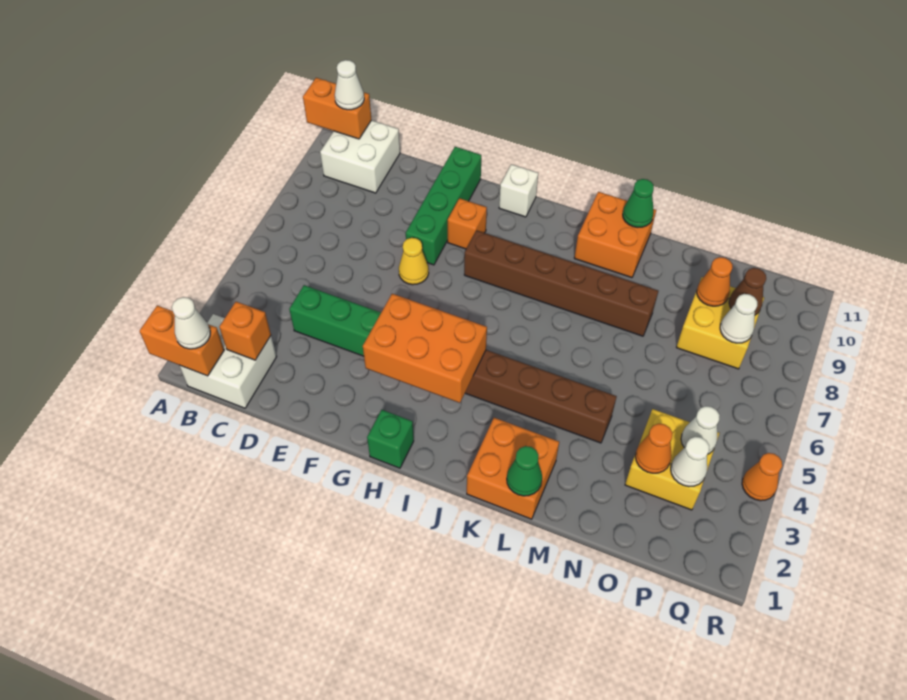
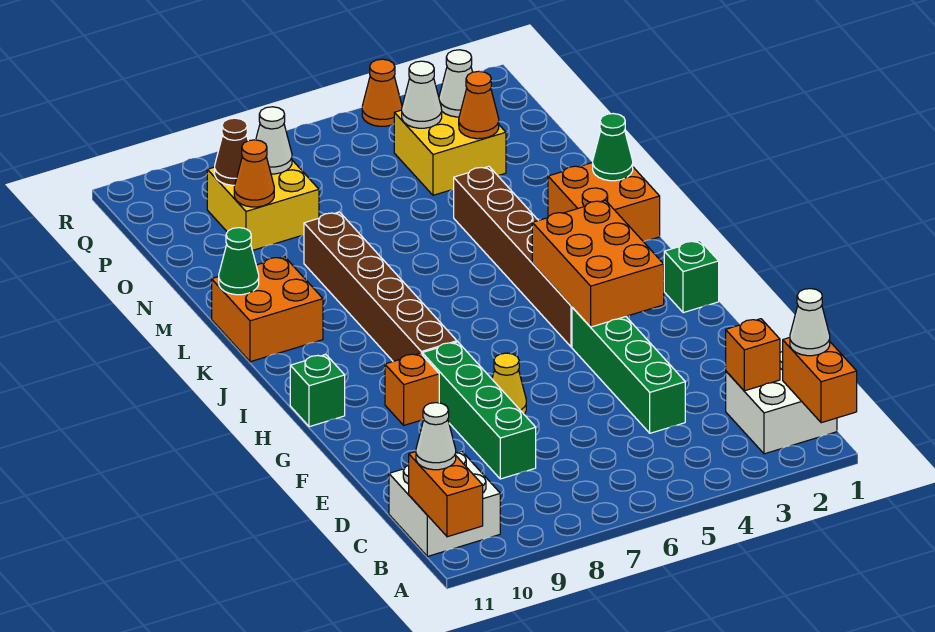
green 1x4 brick [406,147,481,265] -> green 1x4 brick turned to [422,342,536,479]
white 1x1 brick [499,164,538,217] -> green 1x1 brick [290,355,345,427]

